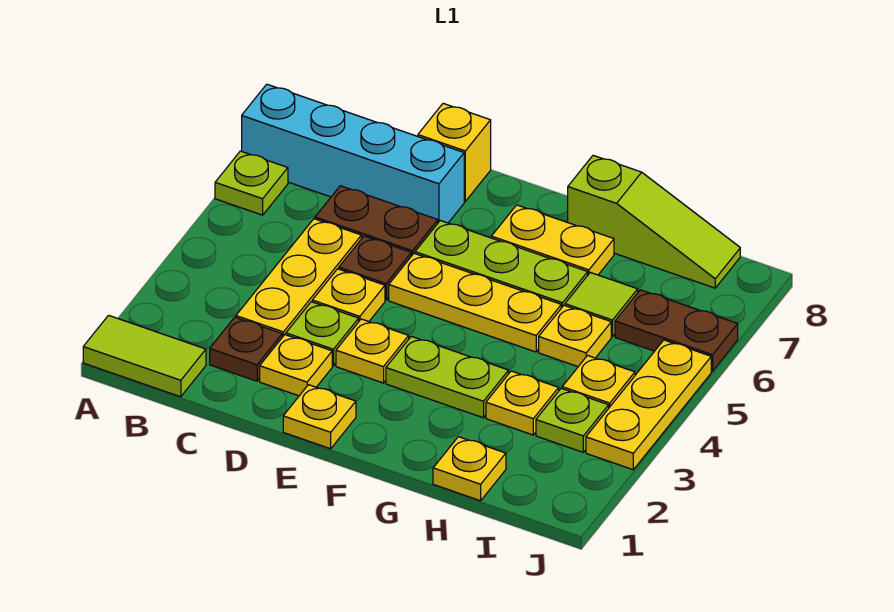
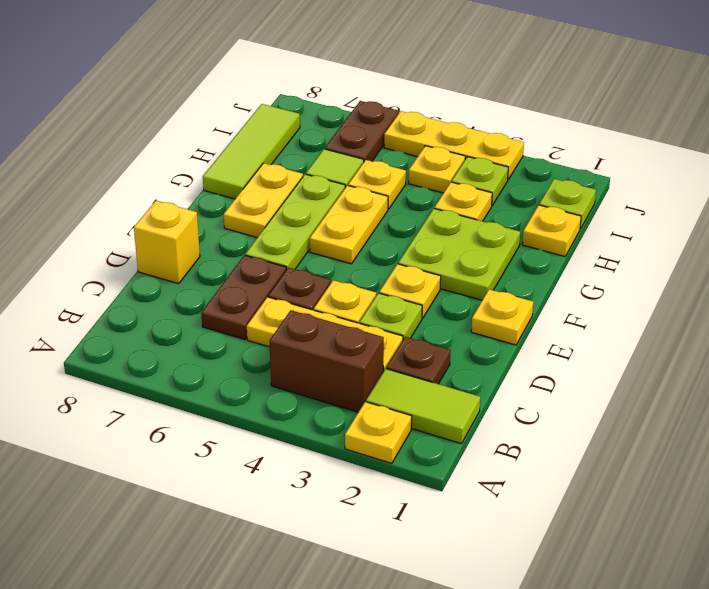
lime 1x2 tile [83,315,206,397] -> lime 1x2 tile turned to [366,369,480,444]
lime 1x1 plate [215,151,288,215] -> lime 1x1 plate moved to [539,179,596,229]
cyan 1x4 brick [242,84,464,223] -> none
none -> brown 1x2 brick [270,310,384,412]
yellow 1x1 plate [260,335,332,396] -> yellow 1x1 plate moved to [345,402,412,463]
yellow 1x3 plate [389,253,561,352] -> yellow 1x2 plate [310,186,388,264]
lime 1x2 plate [386,336,509,418] -> lime 2x2 plate [398,209,520,300]
lime 1x3 slope [568,155,740,288] -> lime 1x3 tile [203,104,300,199]

